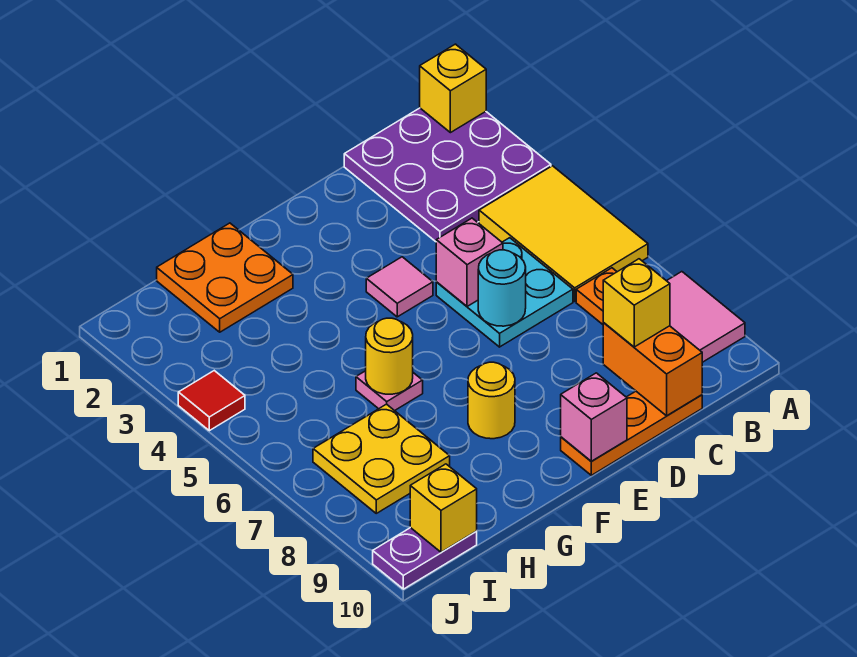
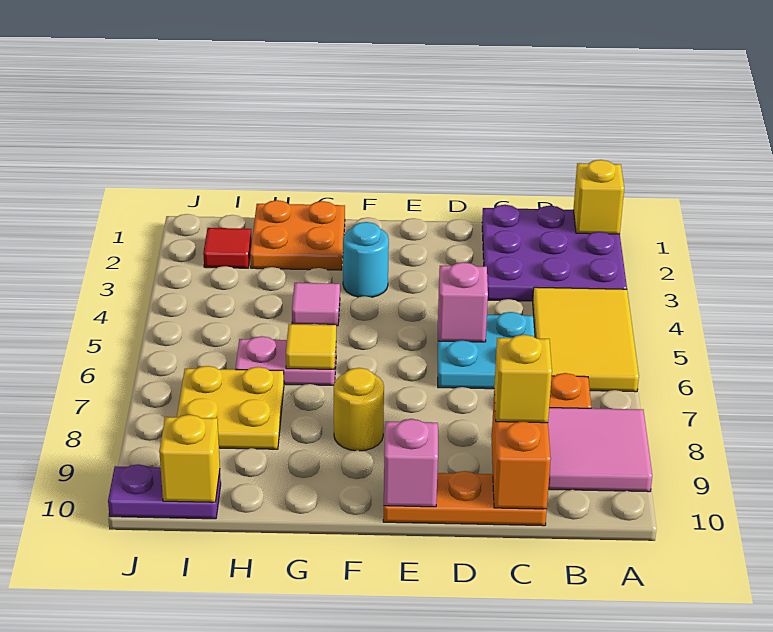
cyan 1x1 round brick [478,250,526,326] -> cyan 1x1 round brick moved to [343,222,389,297]
pink 1x1 tile [366,257,433,317] -> pink 1x1 tile moved to [292,283,340,326]
pink 1x1 plate [356,371,423,411] -> pink 1x2 plate [236,336,336,385]
yellow 1x1 round brick [366,318,413,394] -> yellow 1x1 tile [286,324,336,370]
red 1x1 tile [178,371,245,431] -> red 1x1 tile moved to [203,228,252,268]

